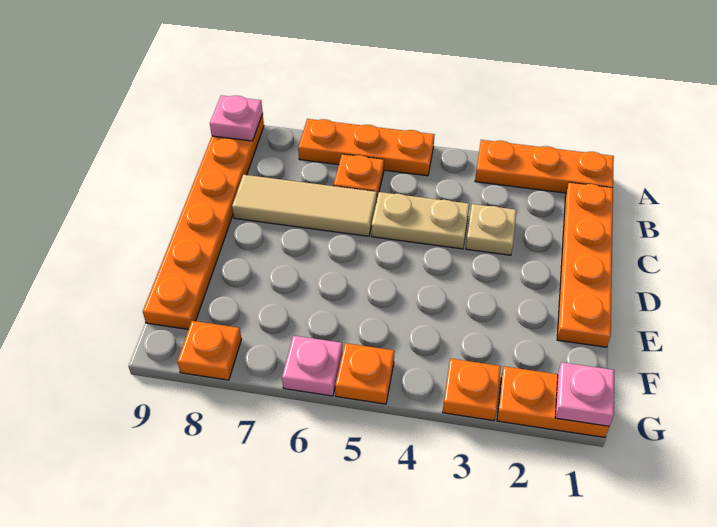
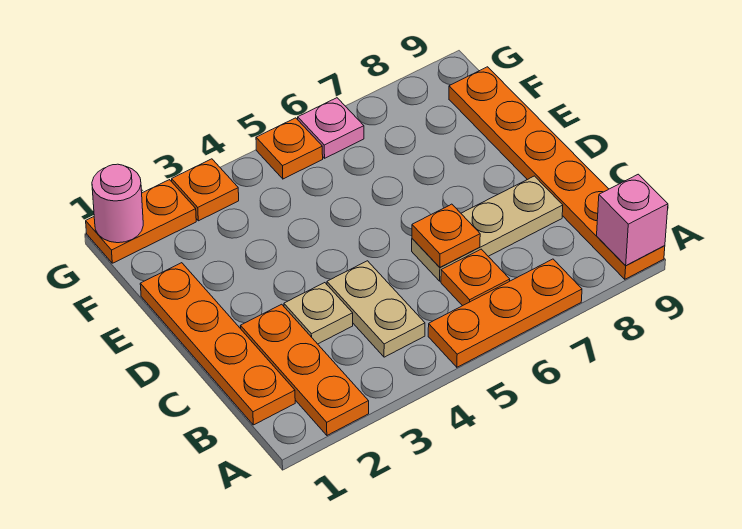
orange 1x3 plate [475,140,614,193] -> orange 1x3 plate turned to [240,304,369,435]
pink 1x1 plate [210,95,263,141] -> pink 1x1 brick [597,174,668,266]
tan 1x2 plate [371,192,469,249] -> tan 1x2 plate turned to [327,261,425,357]
tan 1x3 tile [232,175,377,236] -> tan 1x3 plate [412,176,563,281]
pink 1x1 plate [555,362,614,426] -> pink 1x1 round brick [92,164,143,243]
orange 1x1 plate [177,321,241,380] -> orange 1x1 plate moved to [412,204,480,267]

